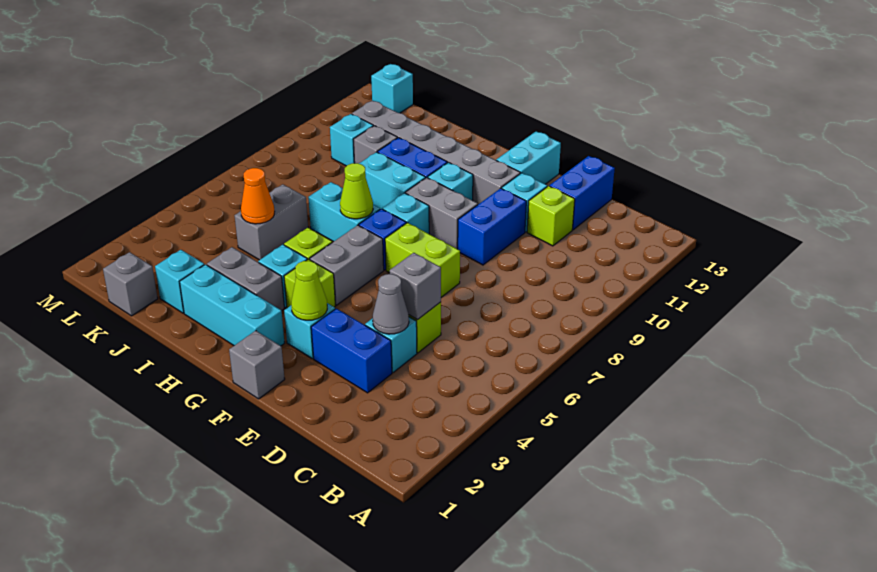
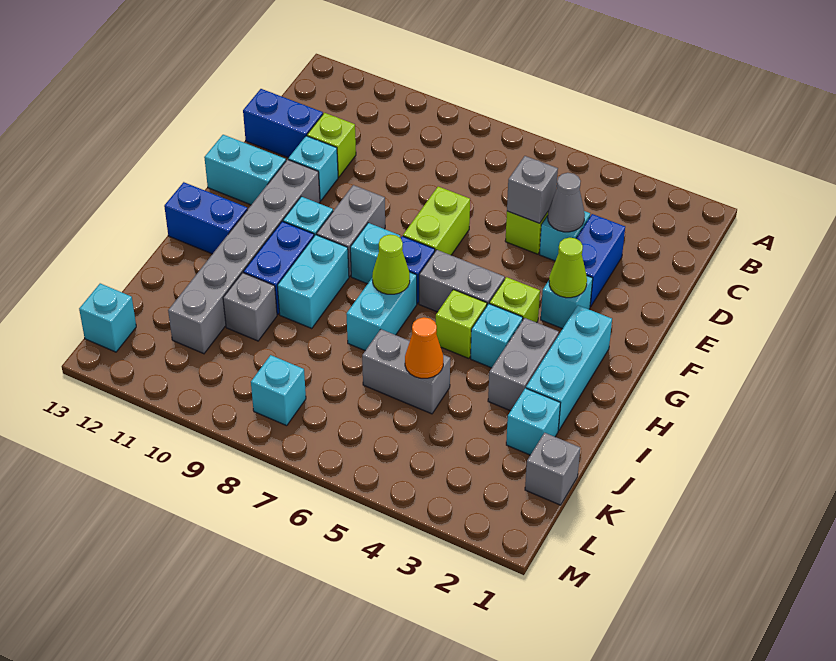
blue 1x2 brick [458,188,526,265] -> blue 1x2 brick moved to [164,182,247,254]
grey 1x1 brick [229,331,285,399] -> none
cyan 1x1 brick [330,114,373,166] -> cyan 1x1 brick moved to [251,355,306,426]

